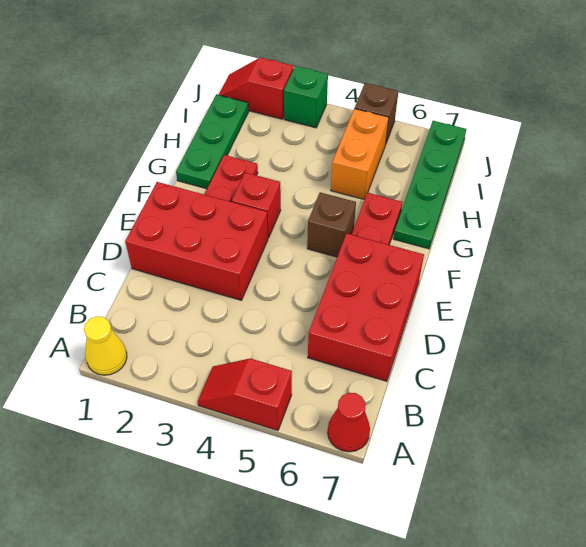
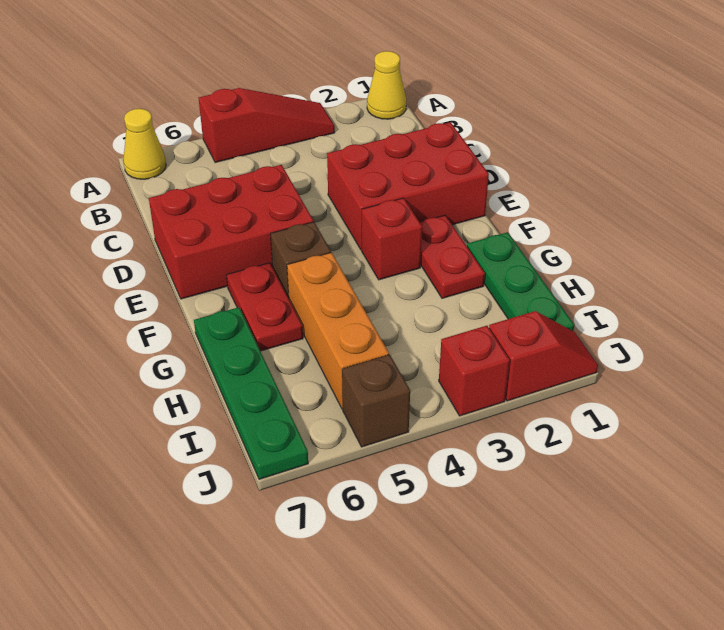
red 1x2 slope [198,358,292,430] -> red 1x3 slope [199,88,335,163]
red 1x1 cone [328,393,370,452] -> yellow 1x1 cone [123,109,166,179]
red 2x3 brick [308,233,424,381] -> red 2x3 brick turned to [149,165,313,299]
orange 1x2 brick [331,109,389,200] -> orange 1x3 brick [287,253,389,409]
green 1x1 brick [284,66,328,128] -> red 1x1 brick [439,326,510,416]

